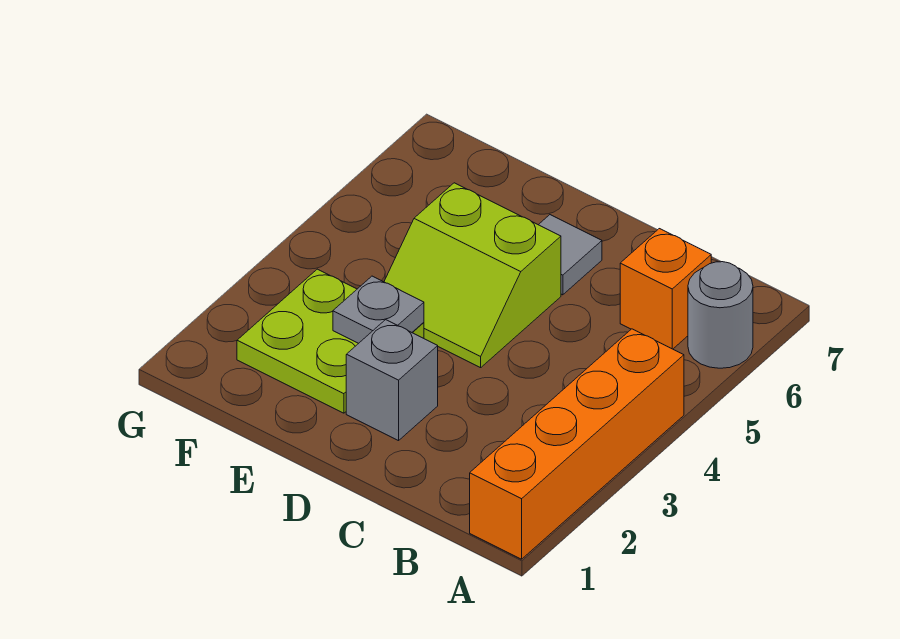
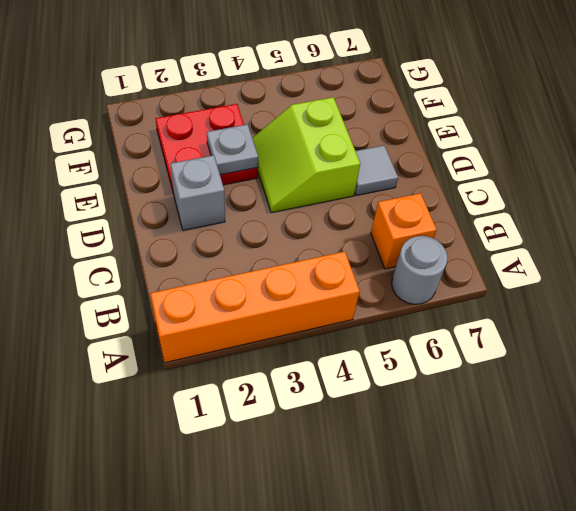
lime 2x2 plate [237,269,424,413] -> red 2x2 plate [155,104,258,194]

